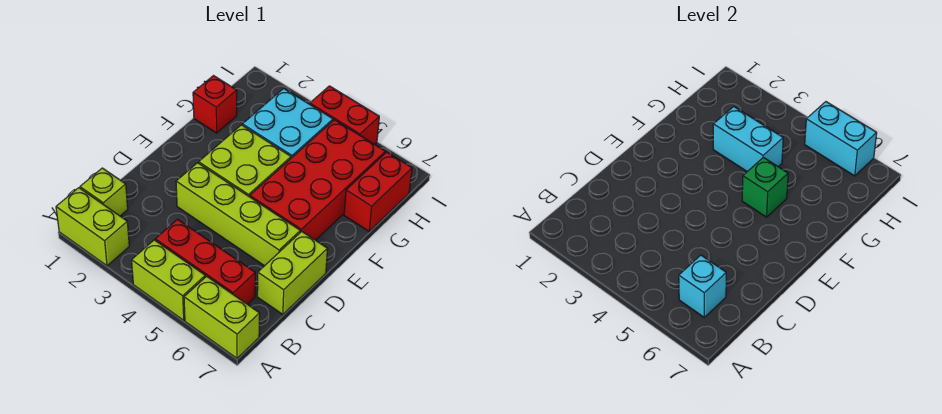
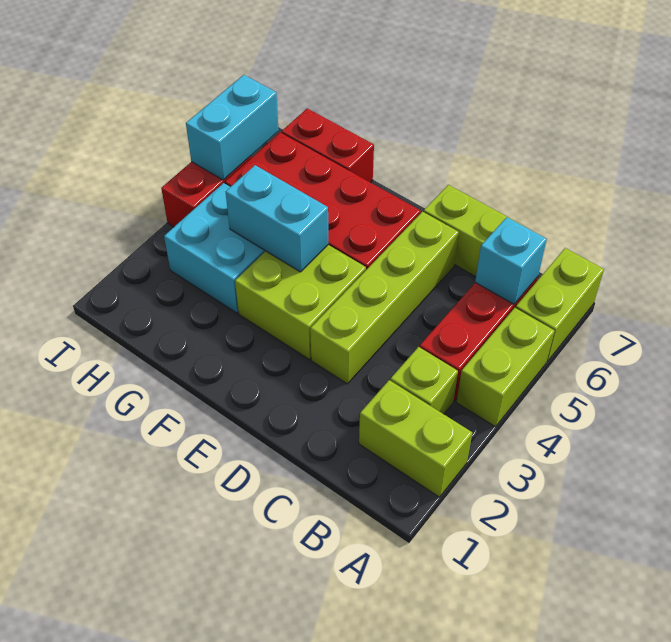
lime 1x2 brick [56,188,129,266] -> lime 1x2 brick turned to [359,380,472,497]
lime 1x1 brick [80,168,128,216] -> lime 1x1 brick moved to [390,347,458,414]
green 1x1 brick [742,157,788,217] -> none
red 1x1 brick [193,76,237,133] -> none
cyan 1x2 brick [713,107,783,172] -> cyan 1x2 brick turned to [226,165,328,272]

